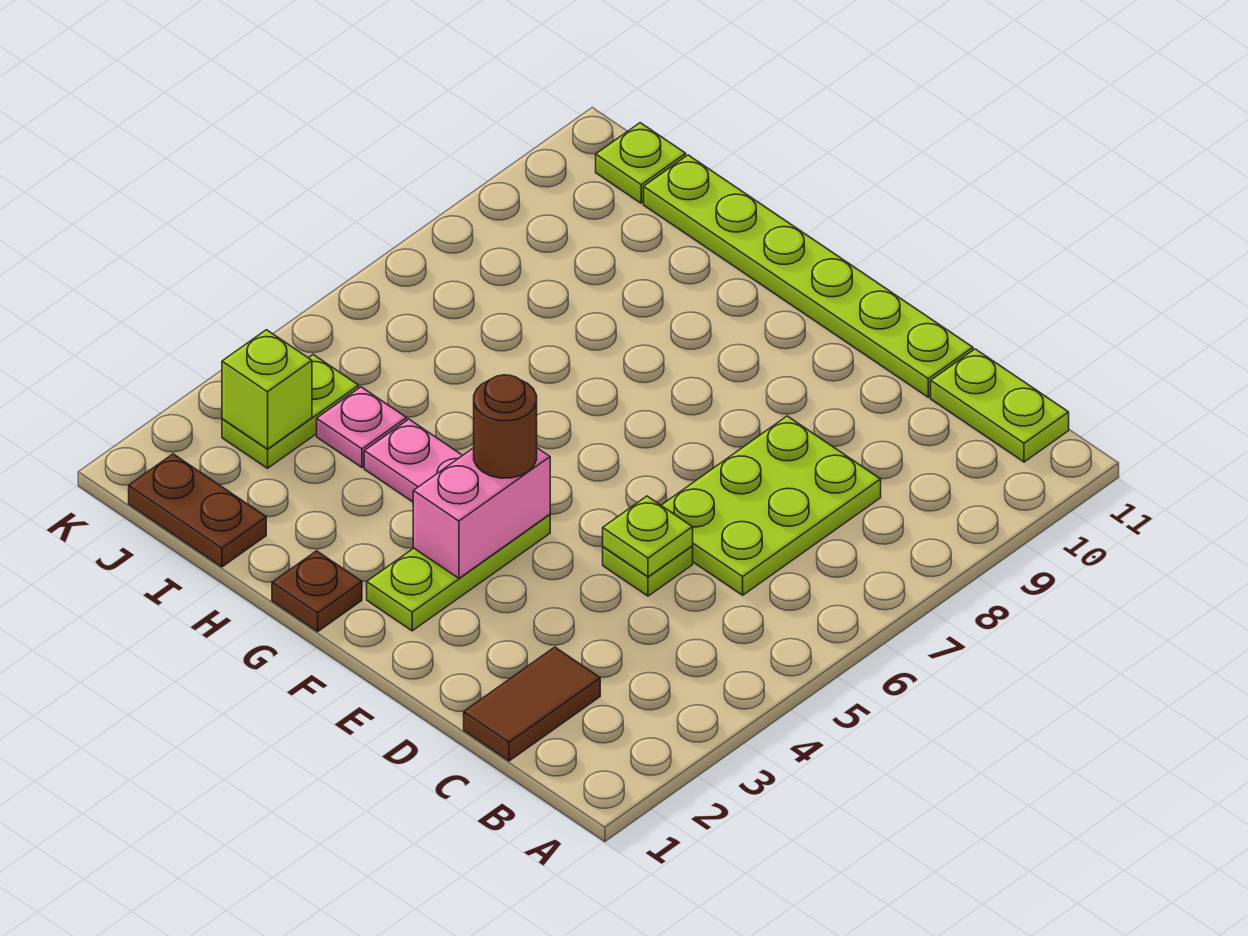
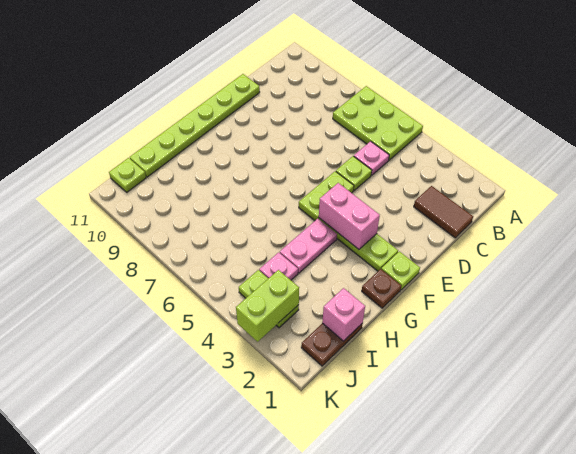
lime 1x2 plate [931,349,1069,462] -> lime 1x2 plate moved to [299,171,354,220]
none -> pink 1x1 plate [354,141,389,175]
lime 2x3 plate [661,416,881,595] -> lime 2x3 plate moved to [333,86,423,160]
lime 1x1 plate [603,496,693,577] -> lime 1x1 plate moved to [381,251,420,290]
brown 1x1 round brick [474,375,537,478] -> none
none -> pink 1x1 brick [322,288,365,341]
lime 1x1 brick [222,330,312,449] -> lime 1x2 brick [236,270,299,342]

